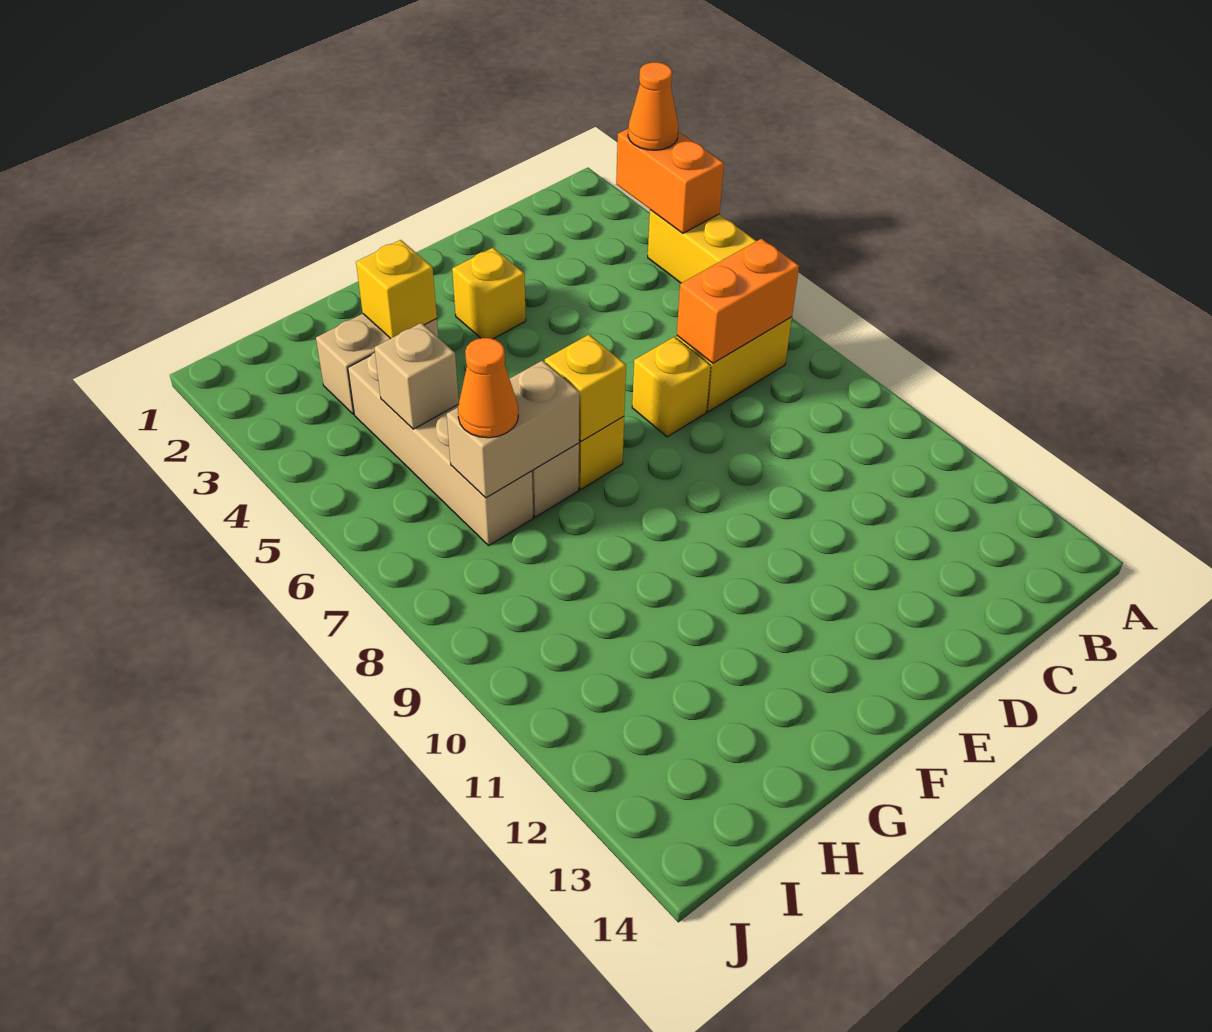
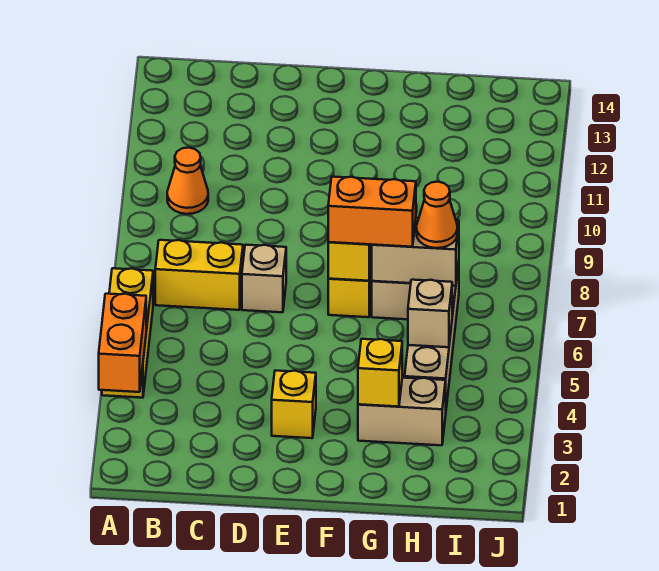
orange 1x1 cone [628,62,678,150] -> orange 1x1 cone moved to [167,148,208,214]
orange 1x2 brick [677,239,799,363] -> orange 1x2 brick moved to [328,177,416,247]
yellow 1x1 brick [632,337,711,437] -> tan 1x1 brick [242,245,286,312]

